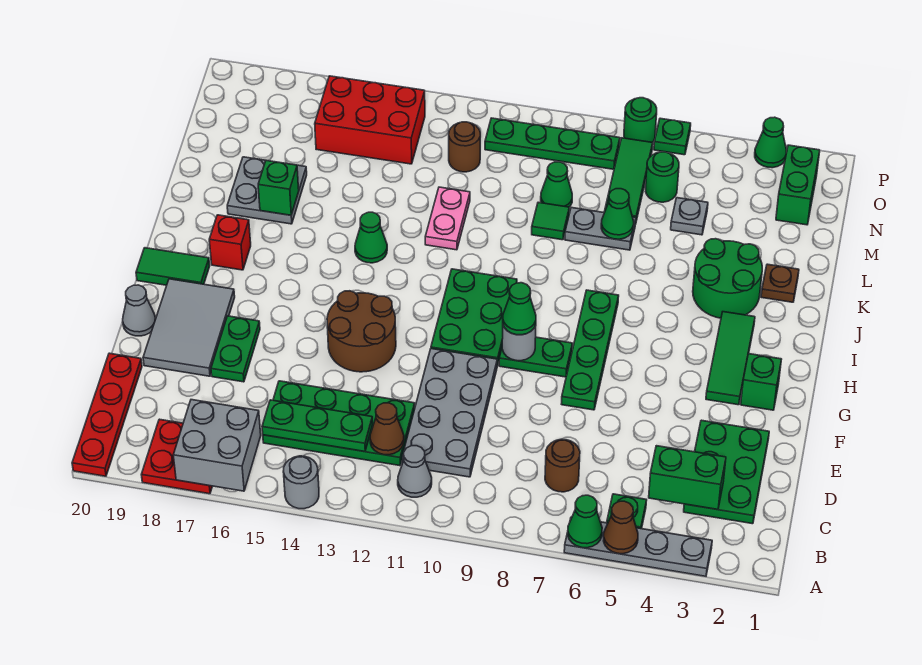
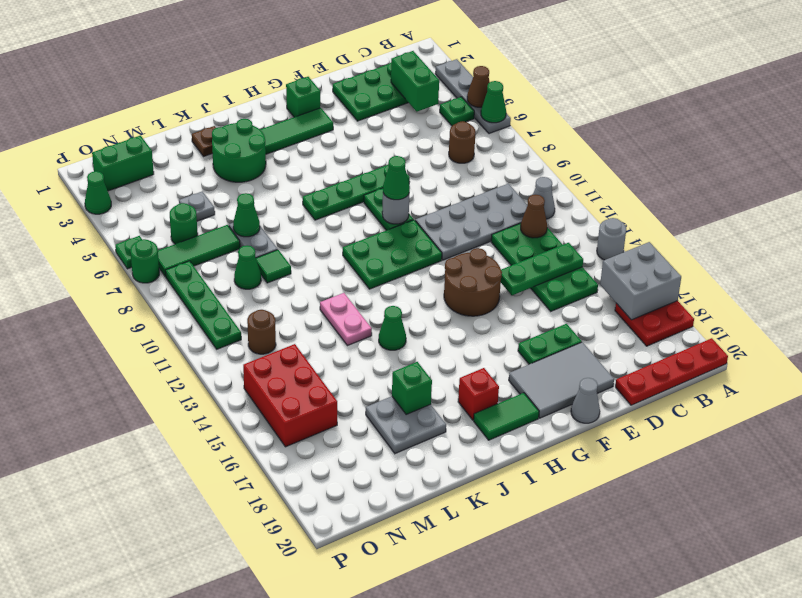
green 1x3 plate [262,400,373,451] -> green 1x3 plate turned to [501,243,583,295]
green 1x2 tile [136,248,210,285] -> green 1x2 tile turned to [474,393,539,440]
pink 1x2 plate [425,187,470,250] -> pink 1x2 plate turned to [320,293,372,346]

